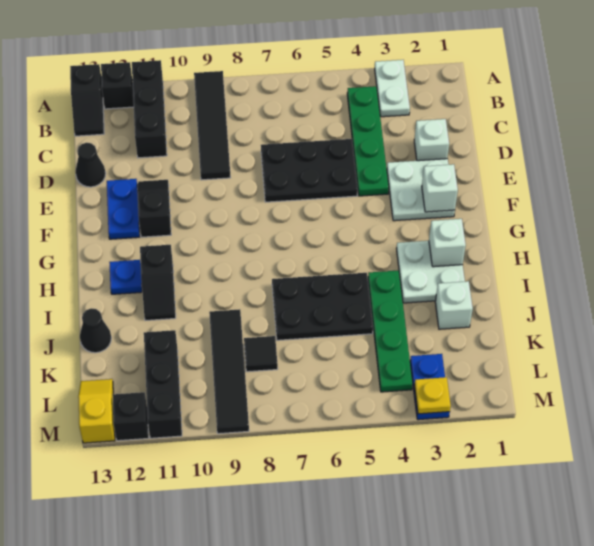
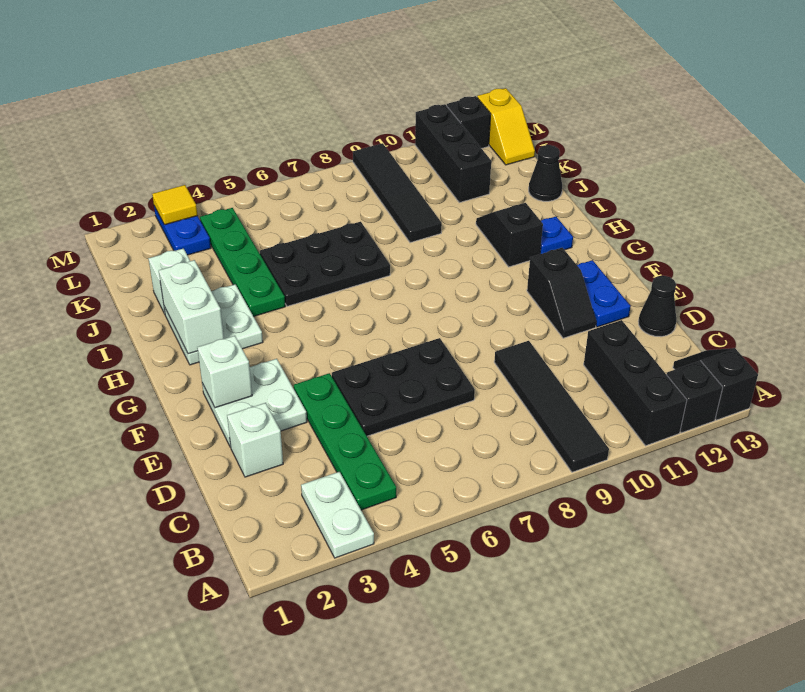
white 1x1 brick [429,219,466,267] -> white 1x2 brick [159,260,224,354]
black 1x1 tile [244,336,278,372] -> none
yellow 1x1 plate [415,377,451,414] -> yellow 1x1 tile [152,185,198,225]

